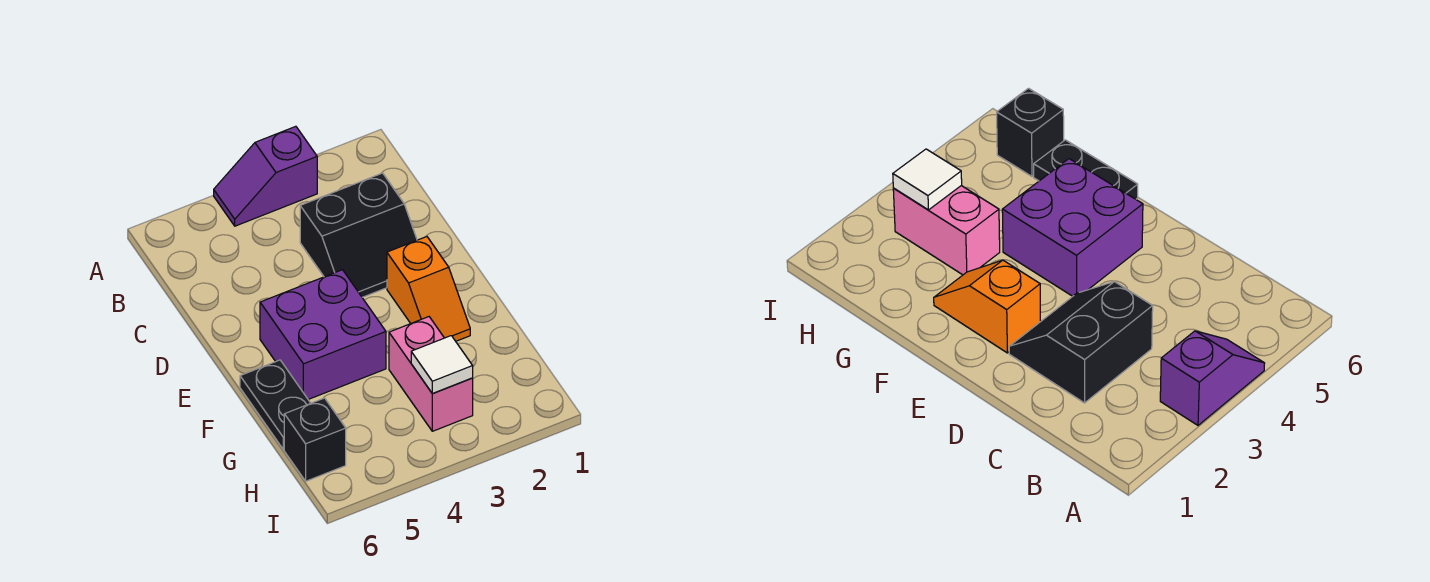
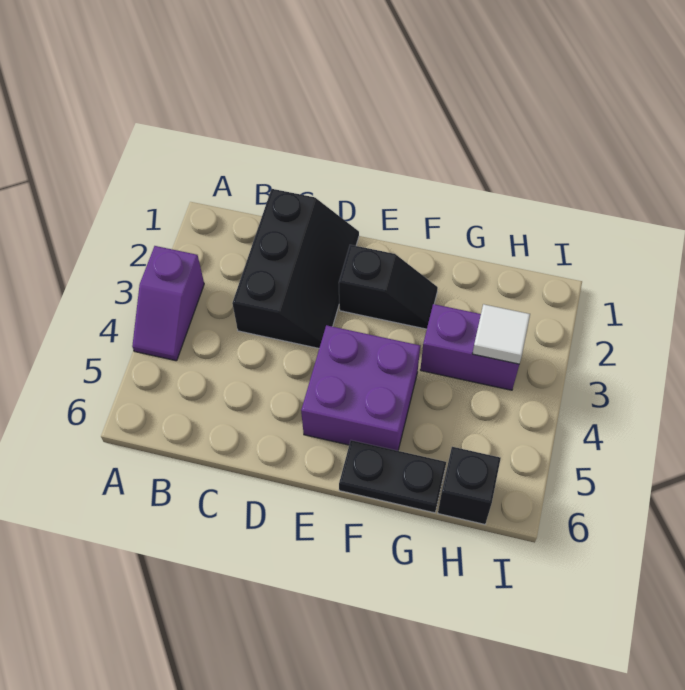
black 2x2 slope [300,173,417,297] -> black 2x3 slope [232,189,359,348]
orange 1x2 slope [387,237,470,341] -> black 1x2 slope [339,245,438,329]
pink 1x2 brick [389,317,473,431] -> purple 1x2 brick [420,304,519,390]

